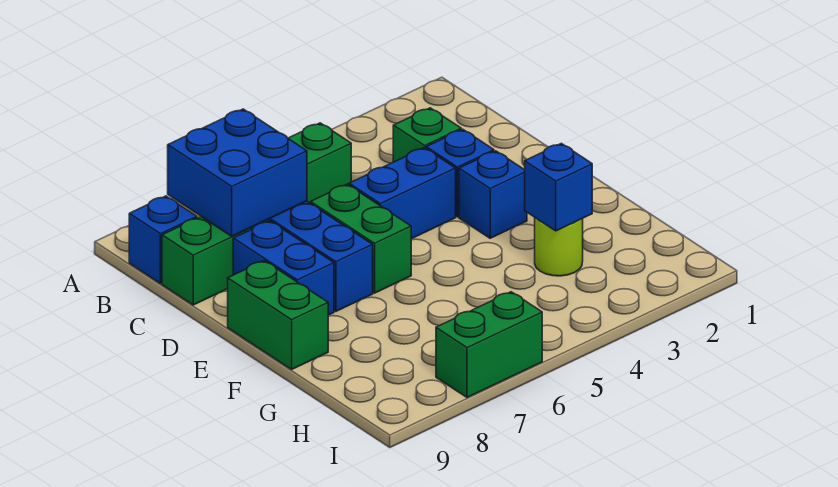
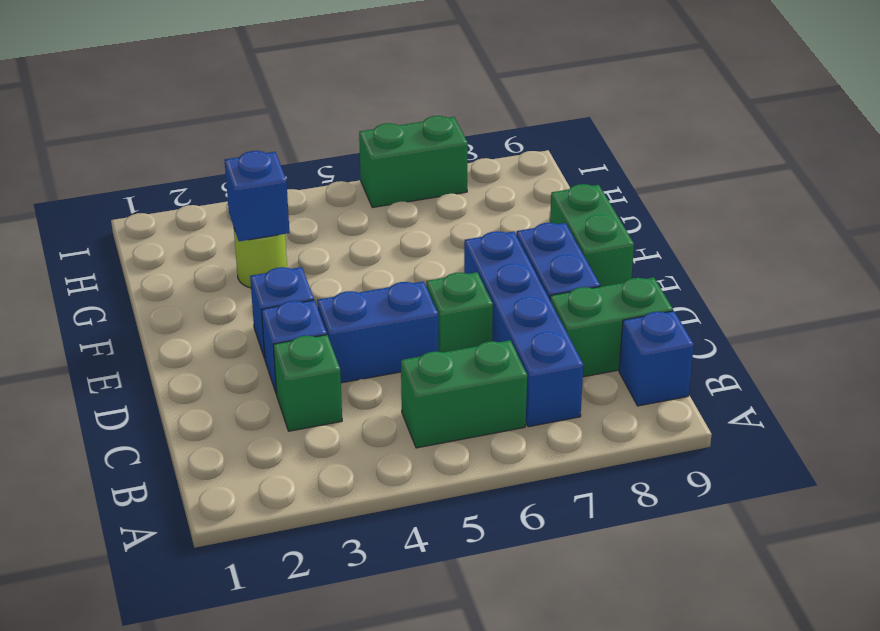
blue 2x2 brick [168,109,307,236] -> none
green 1x2 brick [311,184,411,293] -> green 1x1 brick [426,272,493,352]

